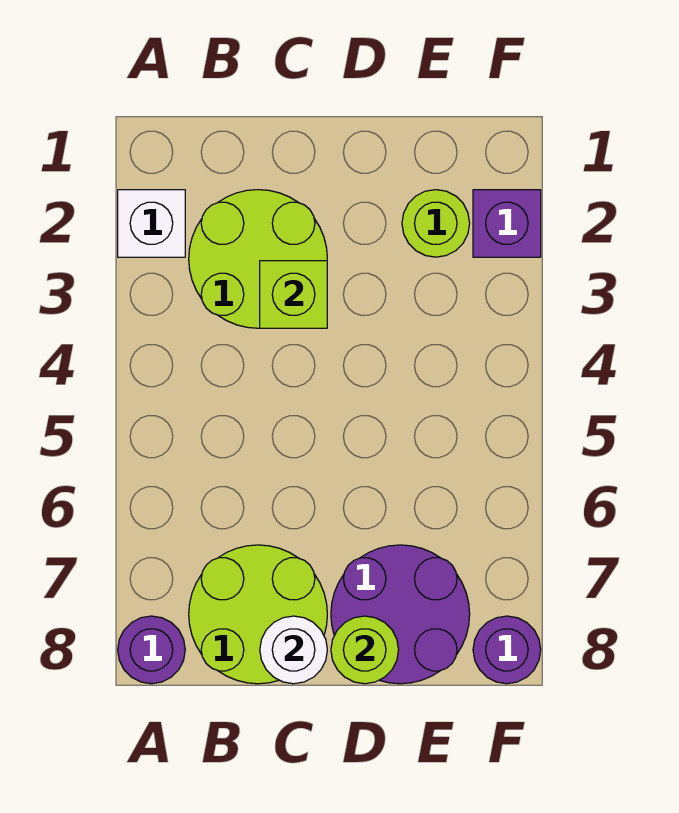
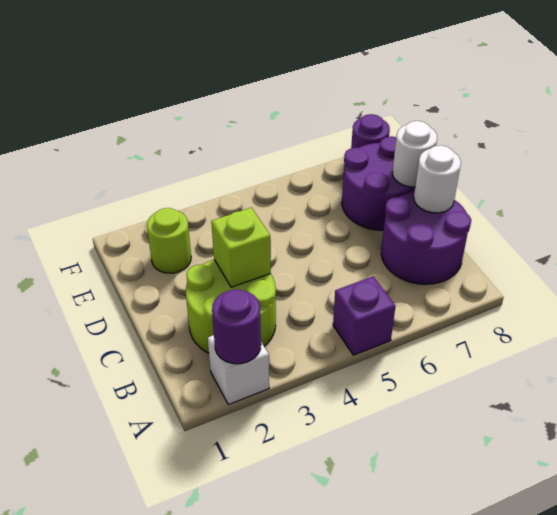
purple 1x1 round brick [118,616,185,684] -> purple 1x1 round brick moved to [212,289,261,364]
lime 2x2 round brick [189,545,327,684] -> purple 2x2 round brick [381,191,471,284]
lime 1x1 round brick [331,616,398,684] -> white 1x1 round brick [392,121,437,187]
purple 1x1 brick [473,190,541,257] -> purple 1x1 brick moved to [333,276,395,355]

